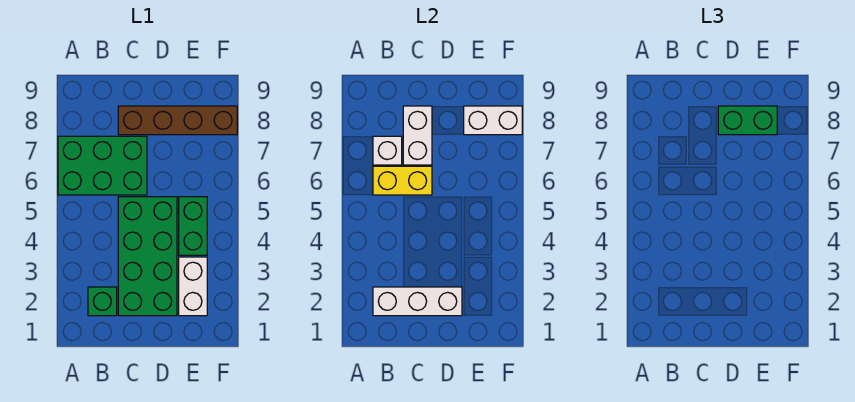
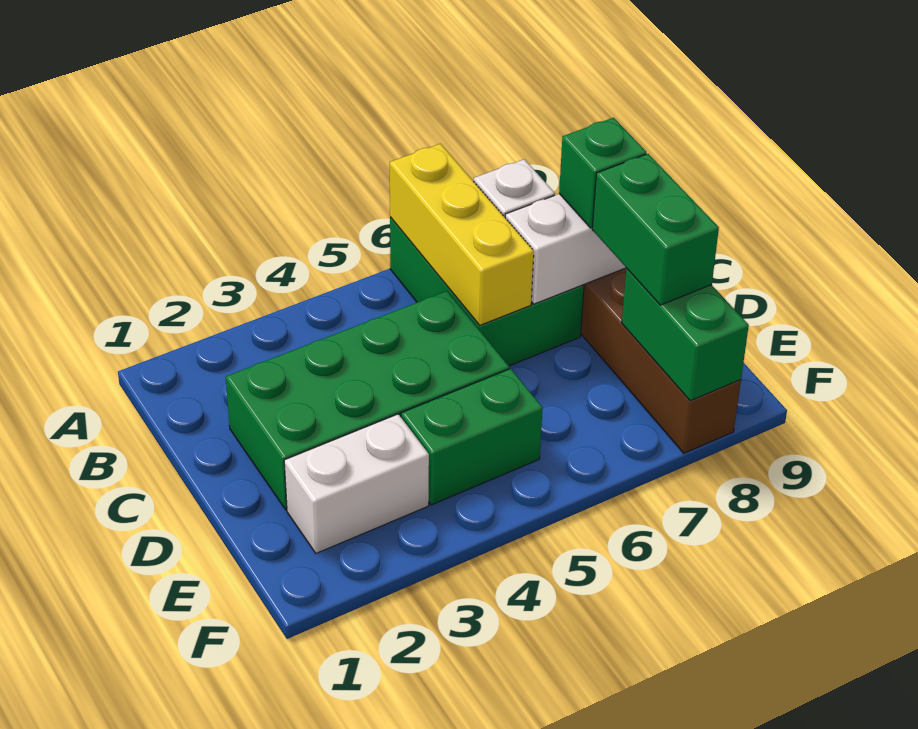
green 1x1 brick [88,287,117,316] -> green 1x1 brick moved to [559,118,646,228]
white 1x3 brick [373,287,462,316] -> none
yellow 1x2 brick [373,166,432,195] -> yellow 1x3 brick [390,144,534,325]
white 1x2 brick [464,106,522,135] -> green 1x2 brick [622,269,749,401]

